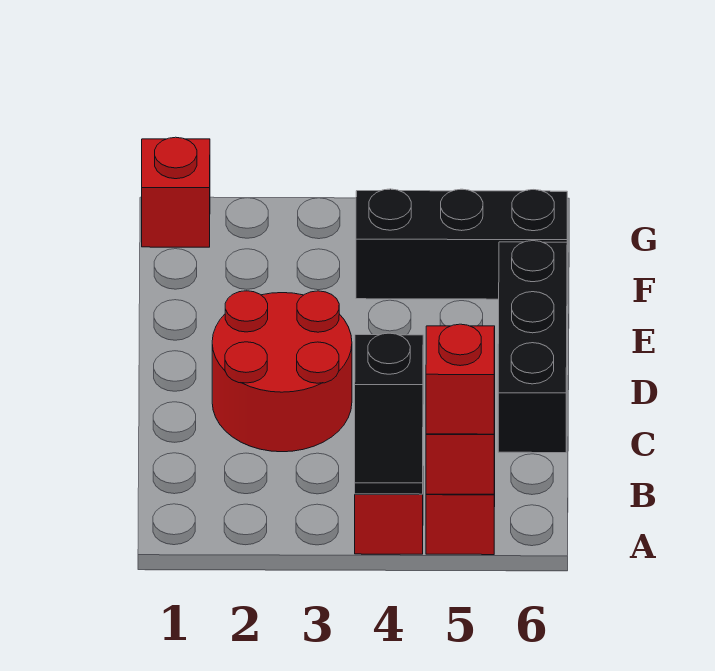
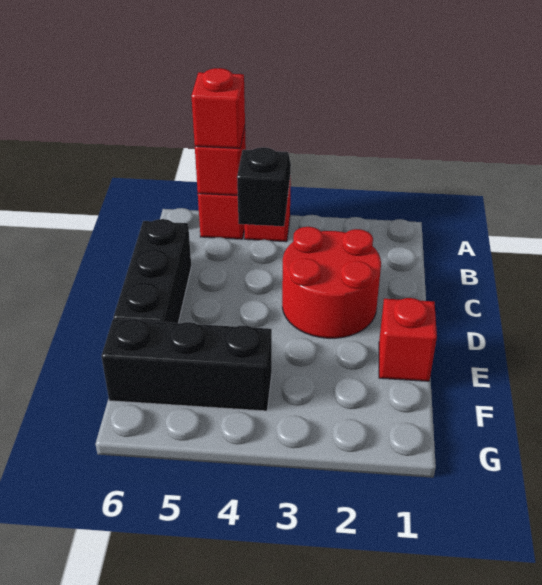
red 1x1 brick [142,137,210,247] -> red 1x1 brick moved to [379,298,437,381]

